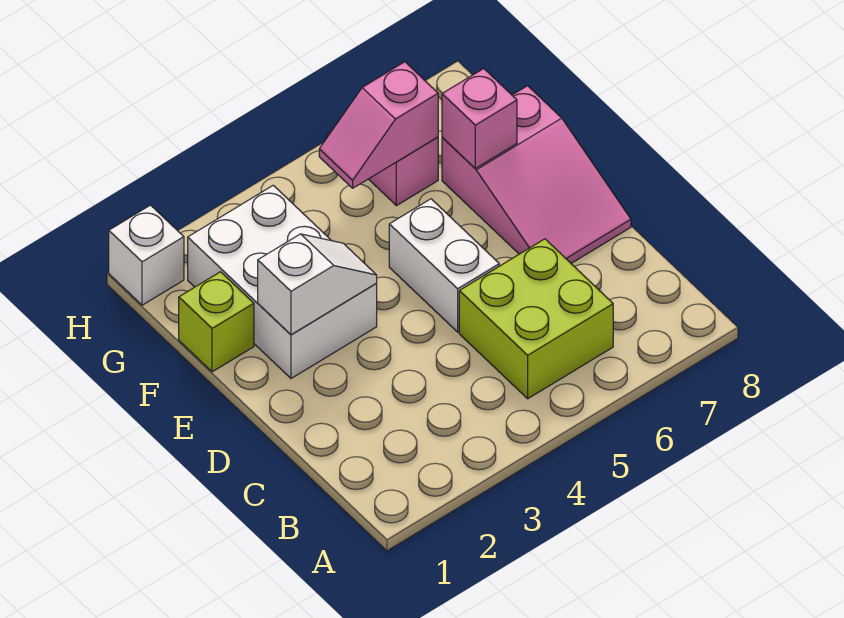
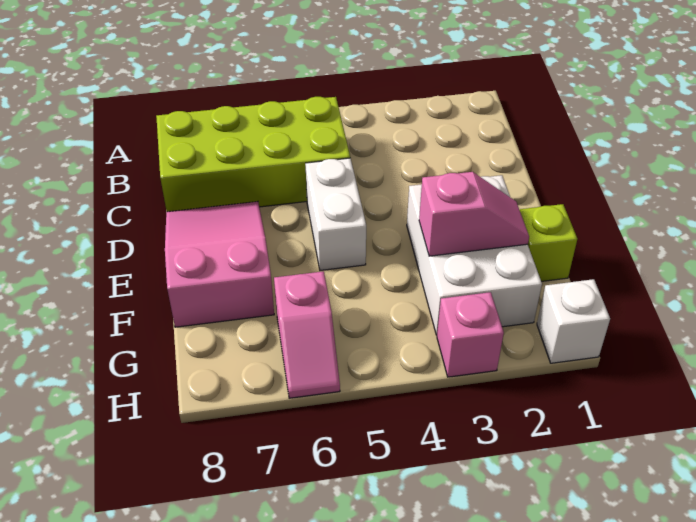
lime 2x2 brick [459,239,613,399] -> lime 2x4 brick [156,97,350,212]
white 1x2 slope [258,234,377,335] -> none
pink 1x1 brick [442,69,517,168] -> pink 1x1 brick moved to [437,292,504,377]
pink 1x2 slope [319,62,438,188] -> pink 1x2 slope moved to [419,172,529,256]

